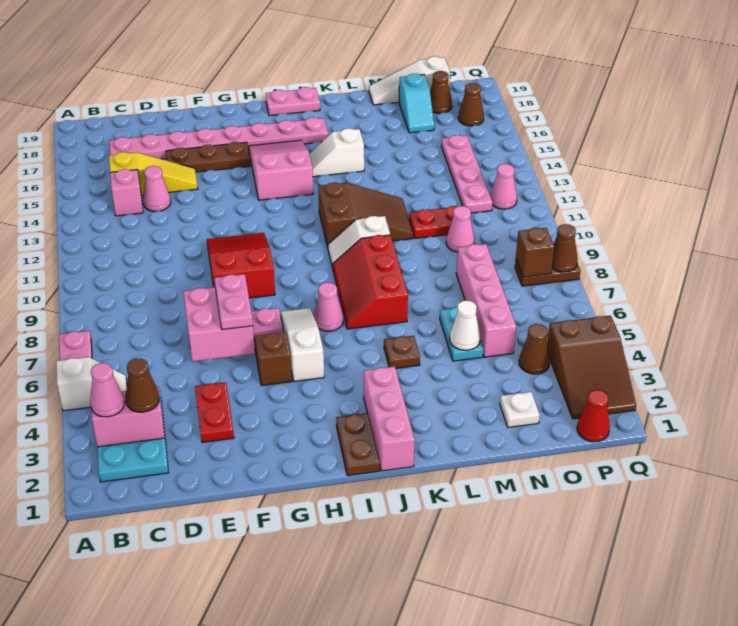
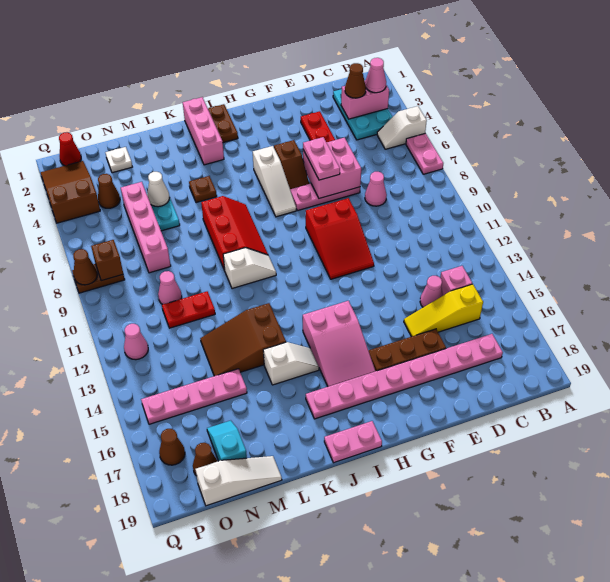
pink 1x1 cone [314,282,343,331] -> pink 1x1 cone moved to [365,172,387,206]
brown 2x3 slope [318,182,413,247] -> brown 2x3 slope moved to [200,303,286,376]
pink 1x4 plate [441,135,492,213] -> pink 1x4 plate turned to [141,369,247,424]

